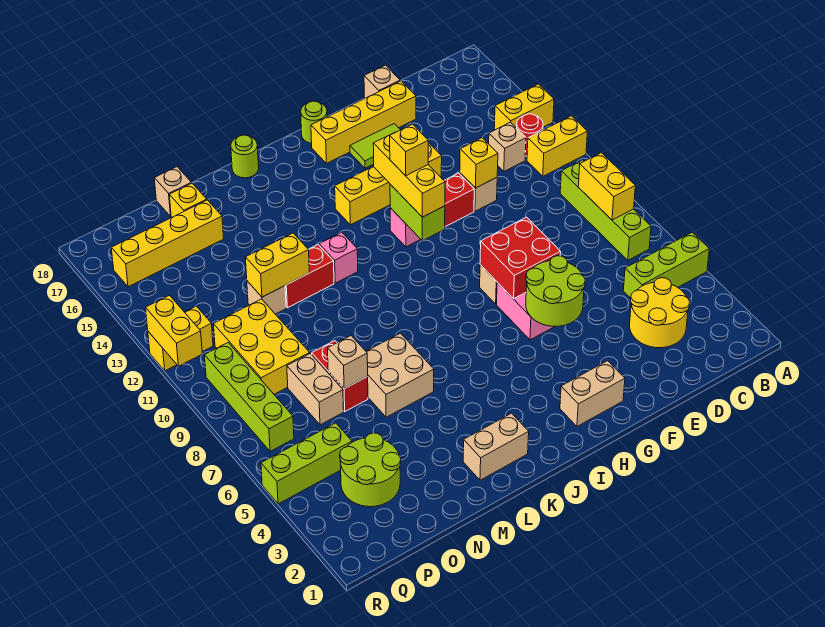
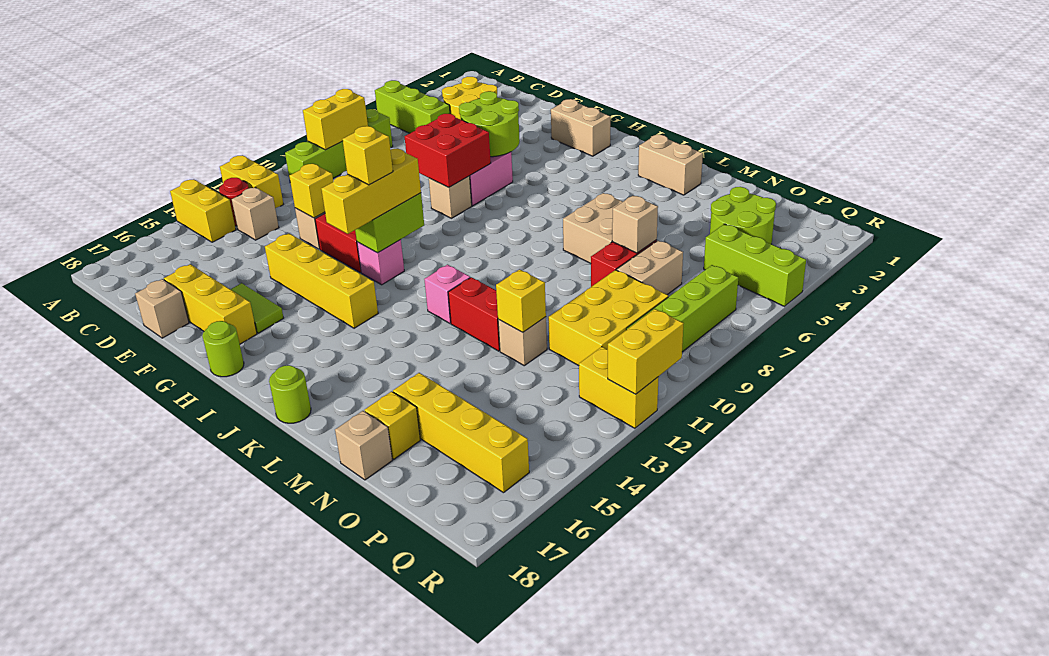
yellow 1x4 brick [311,81,416,163] -> yellow 1x3 brick [164,264,257,344]
yellow 1x2 brick [245,233,309,297] -> yellow 1x1 brick [496,269,546,332]

